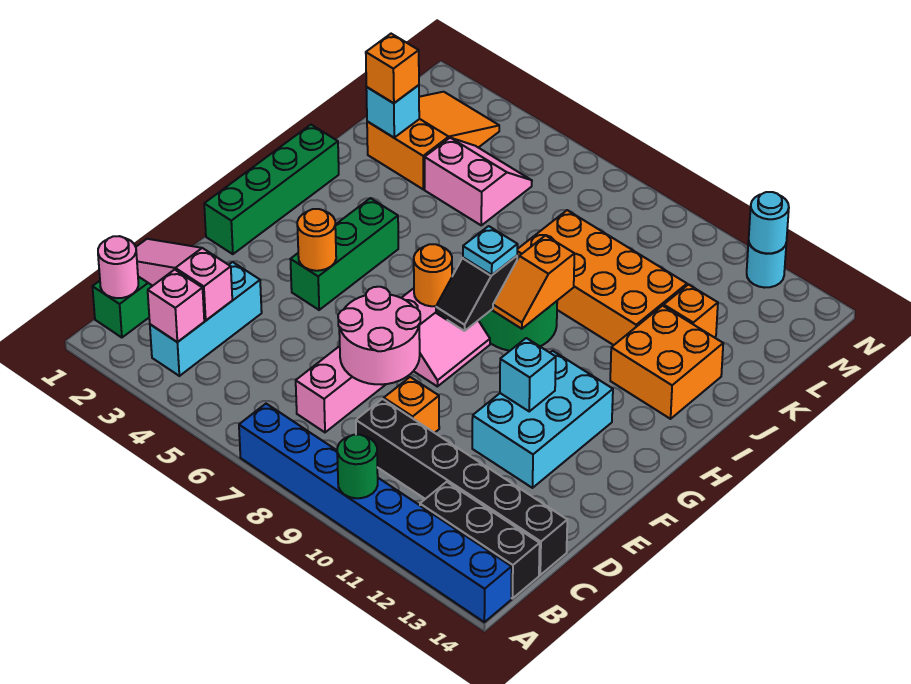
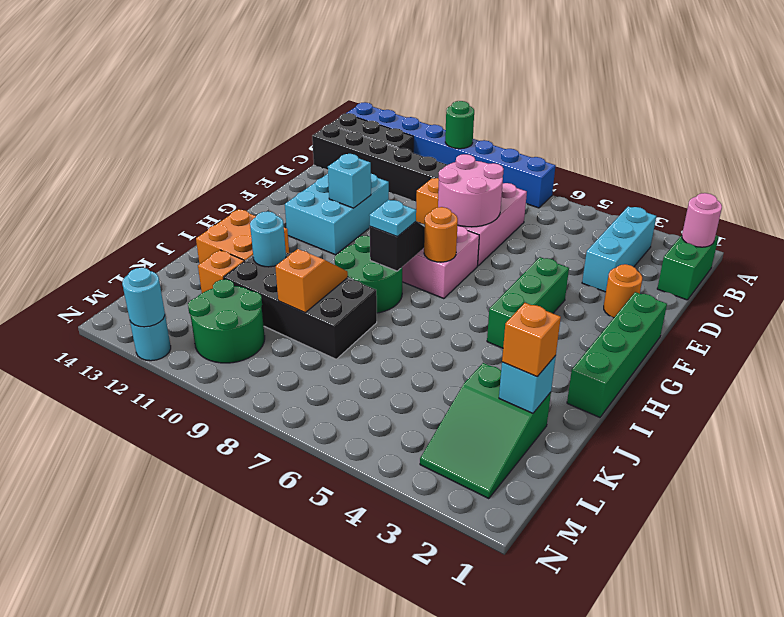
pink 1x1 brick [148,270,204,342] -> none
pink 1x3 slope [136,239,232,320] -> none
orange 1x1 round brick [297,209,336,271] -> orange 1x1 round brick moved to [604,264,642,318]
orange 1x2 slope [493,236,575,329] -> orange 1x2 slope moved to [275,249,348,313]
orange 2x4 brick [517,210,687,345] -> black 2x4 brick [224,253,377,359]
none -> cyan 1x1 round brick [250,211,286,267]
orange 2x3 slope [367,92,499,189] -> green 2x3 slope [420,363,551,499]
pink 2x2 slope [425,138,532,225] -> none
none -> green 2x2 round brick [188,279,265,363]

